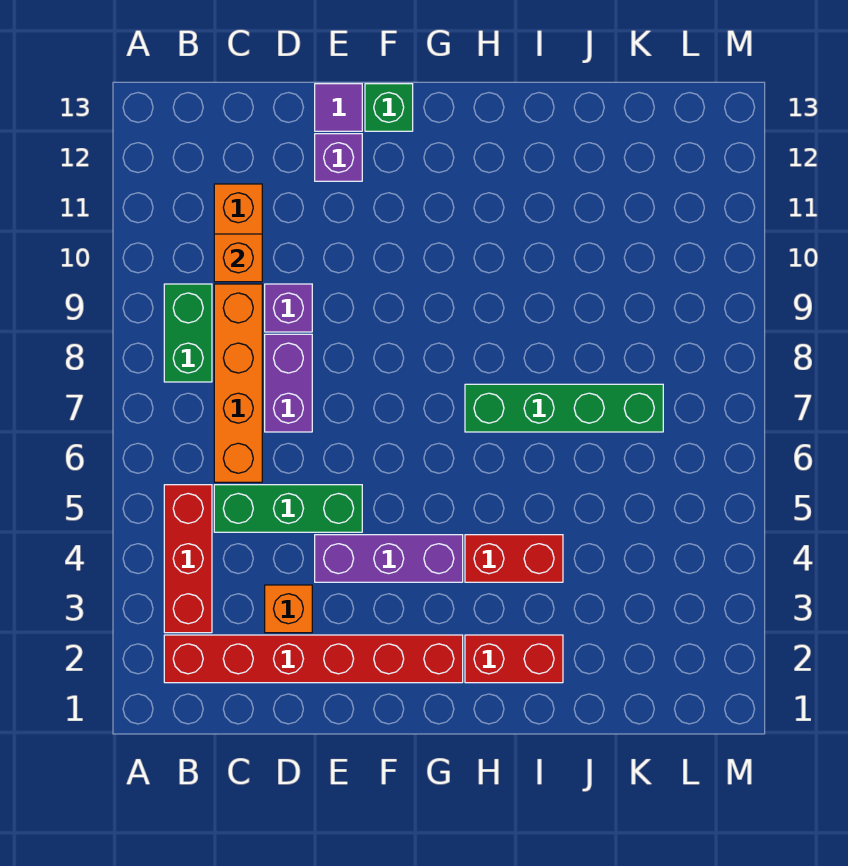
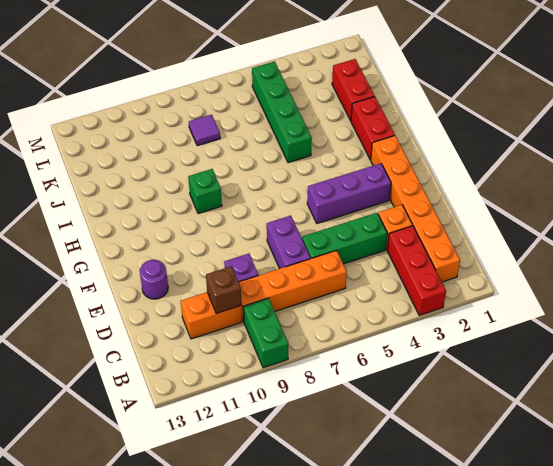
red 1x6 brick [164,635,463,683] -> orange 1x6 brick [371,136,460,282]
red 1x3 brick [164,485,212,633] -> red 1x3 brick turned to [387,226,446,316]
green 1x2 brick [164,284,212,382] -> green 1x2 brick turned to [243,298,288,368]
green 1x3 brick [214,485,362,532] -> green 1x3 brick turned to [302,213,387,264]
orange 1x1 brick [214,234,262,282] -> brown 1x1 brick [206,266,242,314]
purple 1x2 brick [265,334,312,432] -> purple 1x2 brick turned to [267,216,310,269]
purple 1x3 brick [315,535,463,582] -> purple 1x3 brick turned to [307,163,391,223]
purple 1x1 brick [315,134,362,181] -> purple 1x1 round brick [140,260,168,299]
purple 1x1 tile [315,84,362,131] -> purple 1x1 tile moved to [189,115,220,146]
green 1x1 brick [365,84,413,131] -> green 1x1 brick moved to [188,169,222,214]
red 1x2 brick [465,535,563,582] -> red 1x2 brick moved to [332,59,375,121]
green 1x4 brick [465,384,663,432] -> green 1x4 brick moved to [252,61,312,163]

